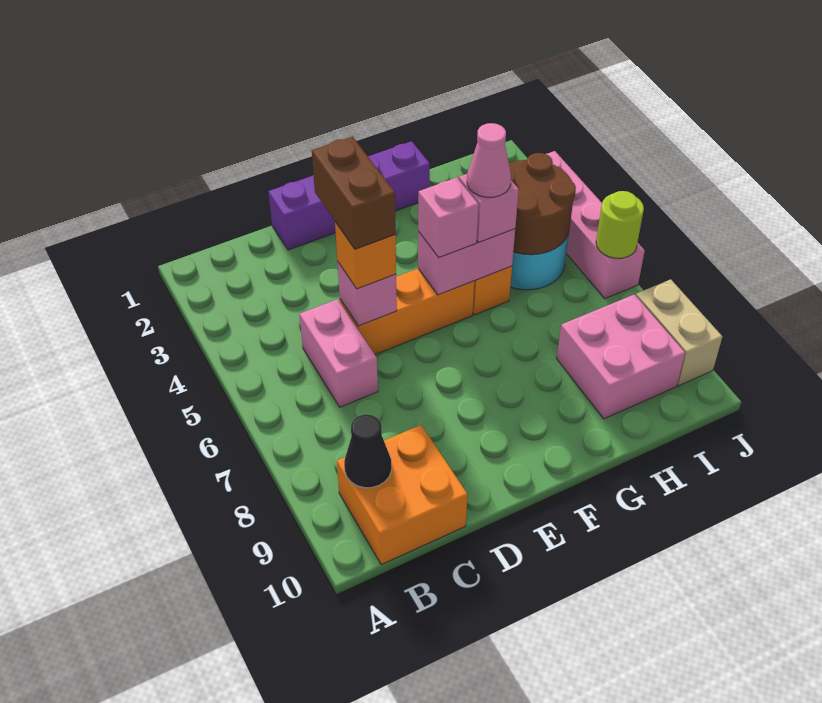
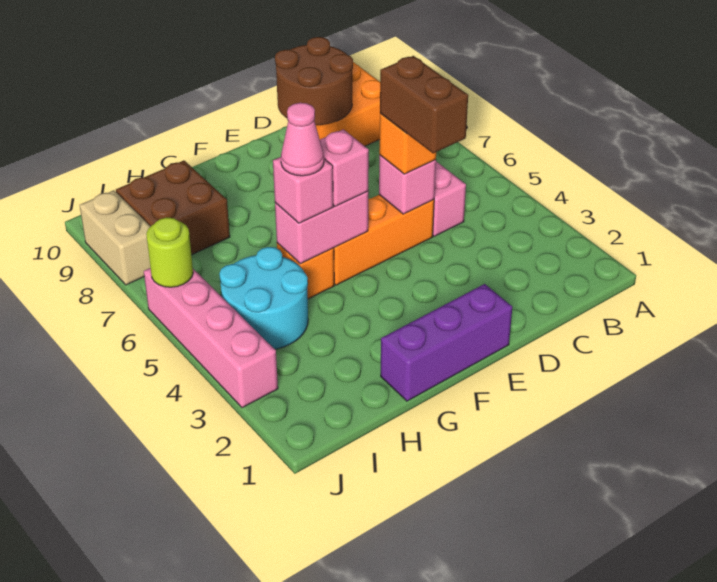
black 1x1 cone [344,414,391,488] -> none
purple 1x4 brick [268,141,430,250] -> purple 1x3 brick [381,284,512,401]
brown 2x2 round brick [509,153,576,255] -> brown 2x2 round brick moved to [275,37,353,125]
pink 2x2 brick [557,294,685,419] -> brown 2x2 brick [116,161,230,255]

